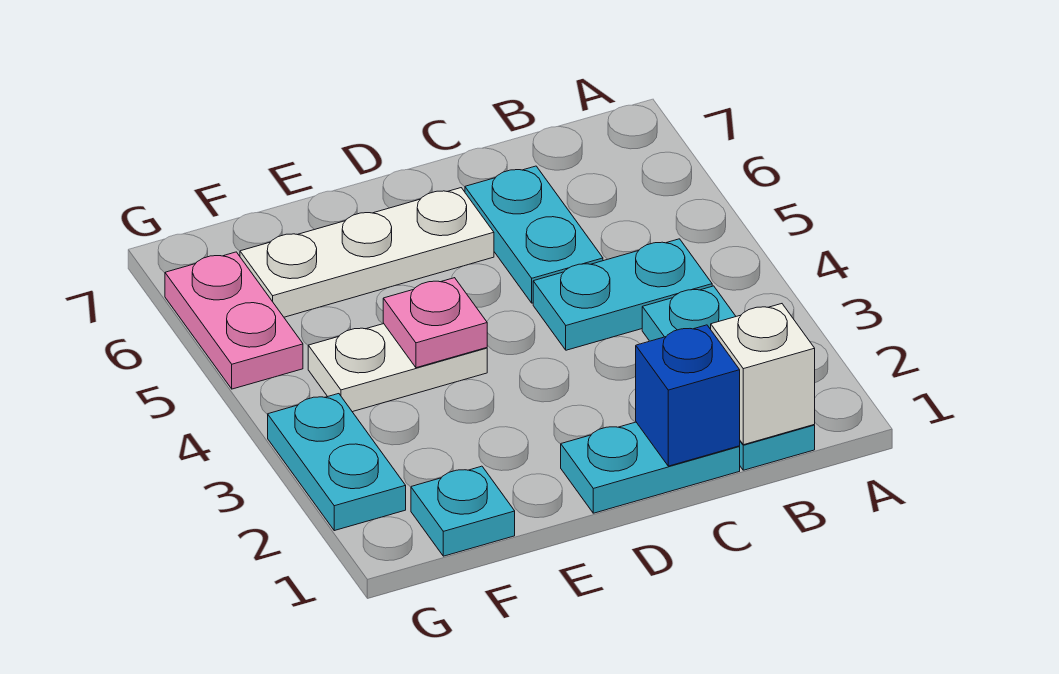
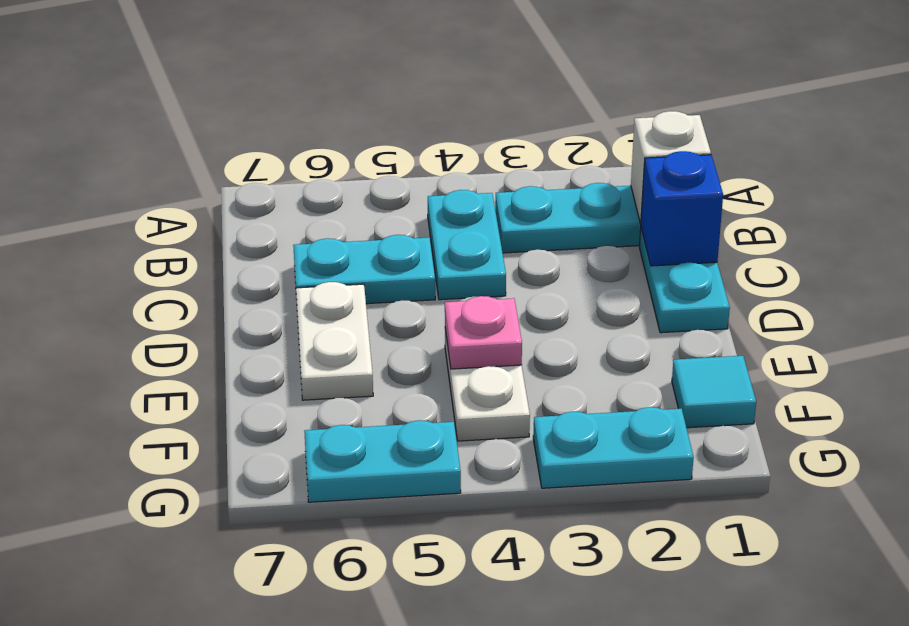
white 1x3 plate [240,188,494,317] -> white 1x2 plate [296,282,373,400]
cyan 1x1 plate [411,466,515,556] -> cyan 1x1 tile [672,356,756,428]
pink 1x2 plate [165,252,303,389] -> cyan 1x2 plate [304,420,461,502]

